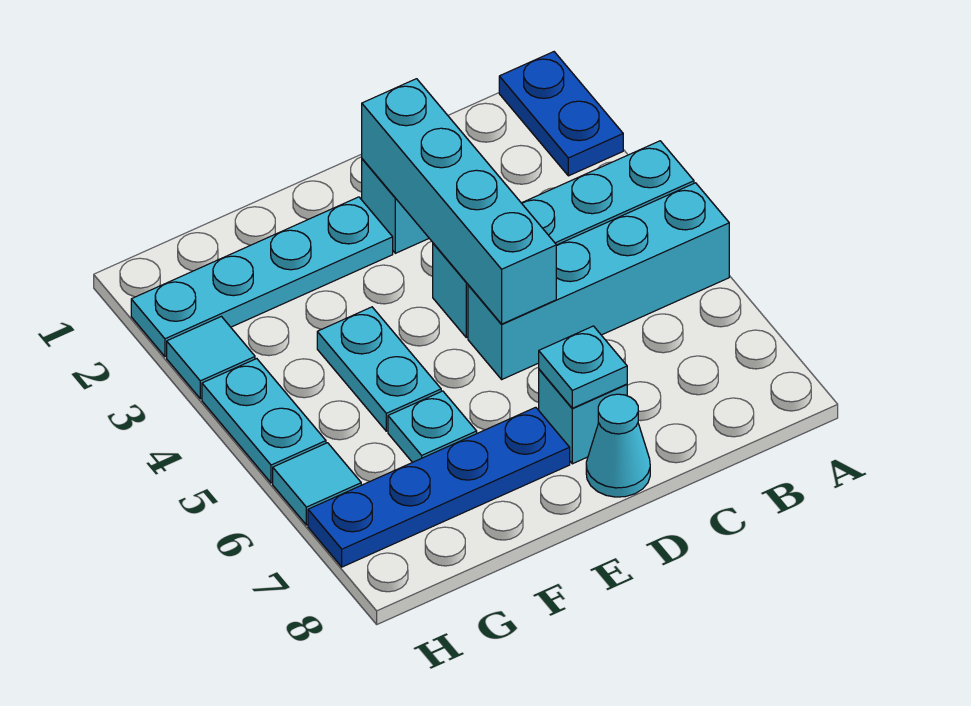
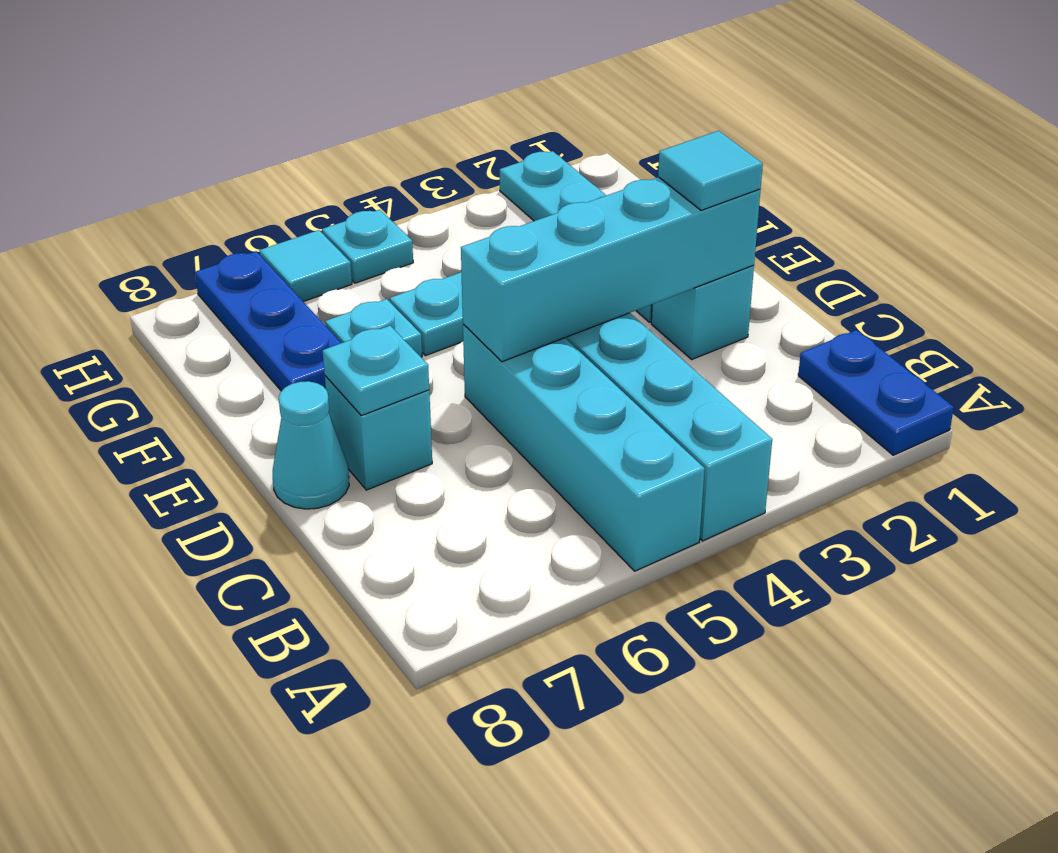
blue 1x2 plate [499,52,623,176] -> blue 1x2 plate turned to [798,330,954,455]
blue 1x4 plate [308,407,570,567] -> blue 1x3 plate [195,251,341,391]
cyan 1x1 tile [167,316,255,399] -> cyan 1x1 tile moved to [658,131,763,210]
cyan 1x2 plate [202,359,326,483] -> cyan 1x1 plate [322,210,413,283]

